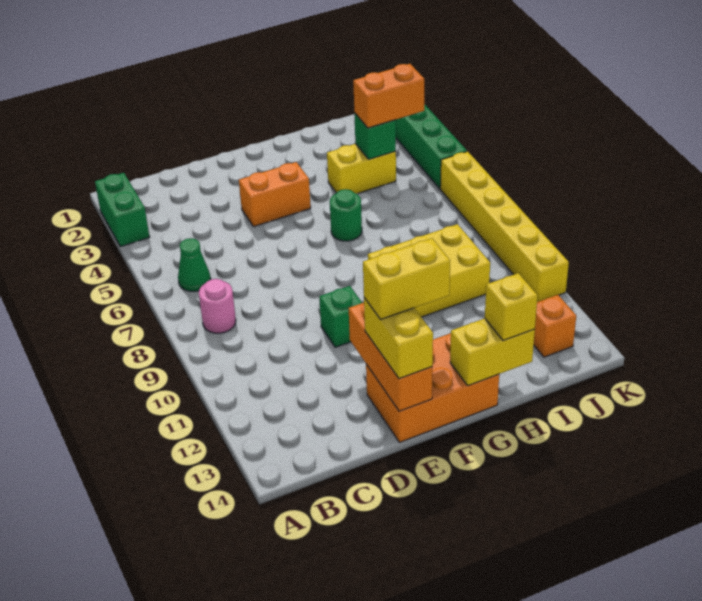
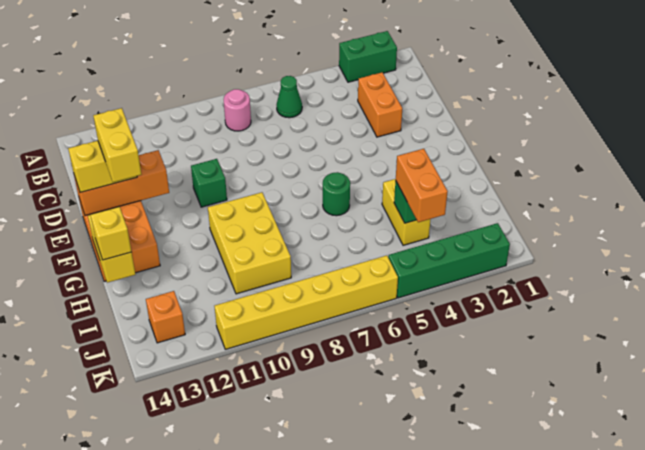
orange 1x2 brick [239,162,311,227] -> orange 1x2 brick moved to [358,72,402,137]

